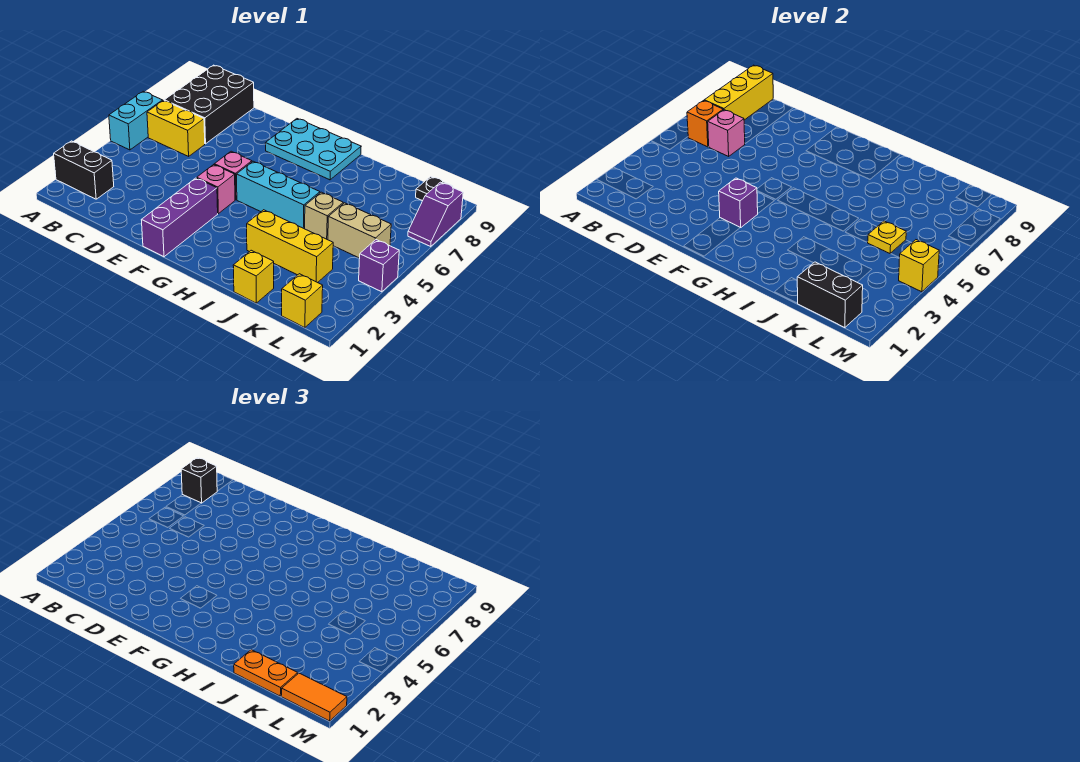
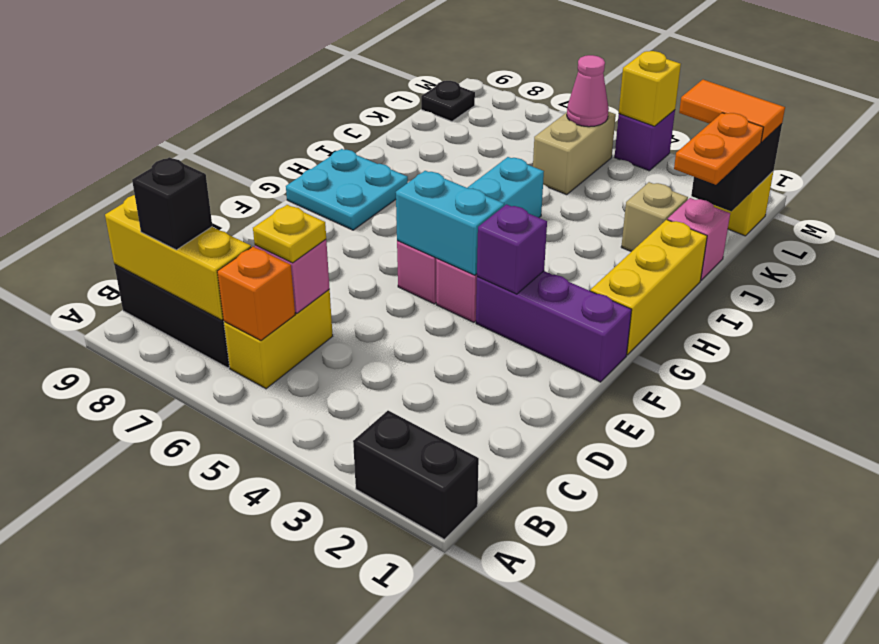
black 1x2 brick [54,141,114,199] -> black 1x2 brick turned to [353,411,479,539]
cyan 1x2 brick [109,91,163,150] -> cyan 1x2 brick moved to [396,171,504,275]
cyan 2x3 plate [265,119,361,180] -> cyan 2x2 plate [286,149,408,230]
yellow 1x3 brick [247,210,333,283] -> yellow 1x3 brick moved to [590,220,707,355]
yellow 1x1 brick [233,250,274,303] -> pink 1x1 brick [667,198,730,280]
tan 1x1 brick [305,192,343,240] -> tan 1x1 brick moved to [621,182,688,252]
yellow 1x1 plate [868,221,906,253] -> yellow 1x1 plate moved to [253,205,326,263]
orange 1x2 tile [281,673,347,721] -> orange 1x2 tile turned to [679,80,785,142]
none -> pink 1x1 cone [567,55,609,127]
purple 1x2 slope [408,182,463,247] -> none

